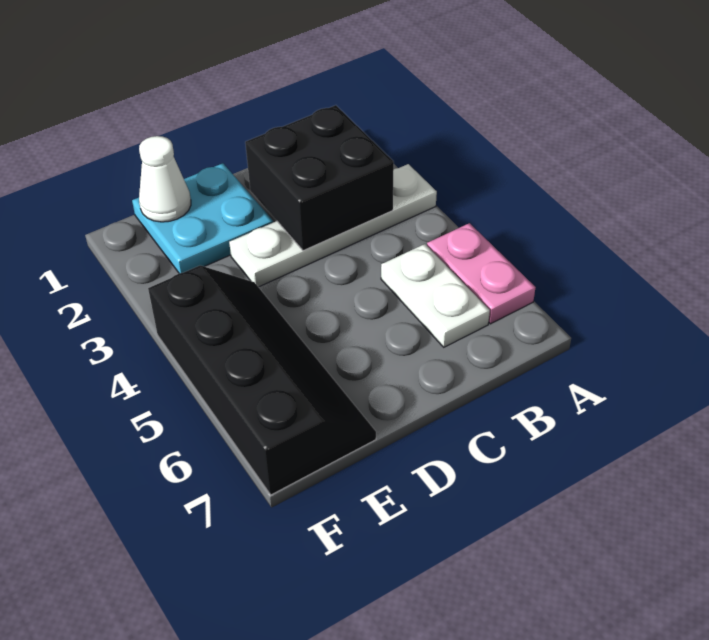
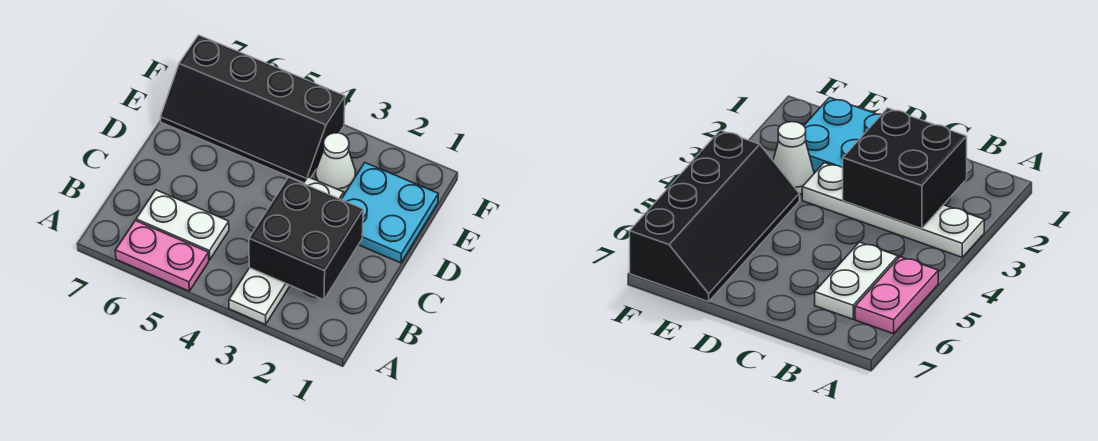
white 1x1 cone [139,136,191,222] -> white 1x1 cone moved to [316,133,355,193]

